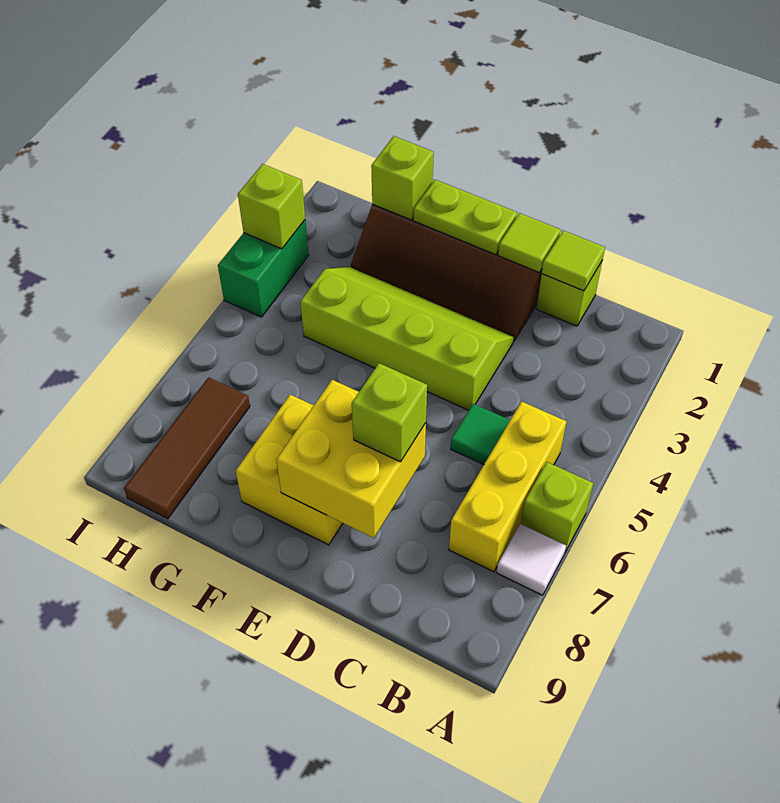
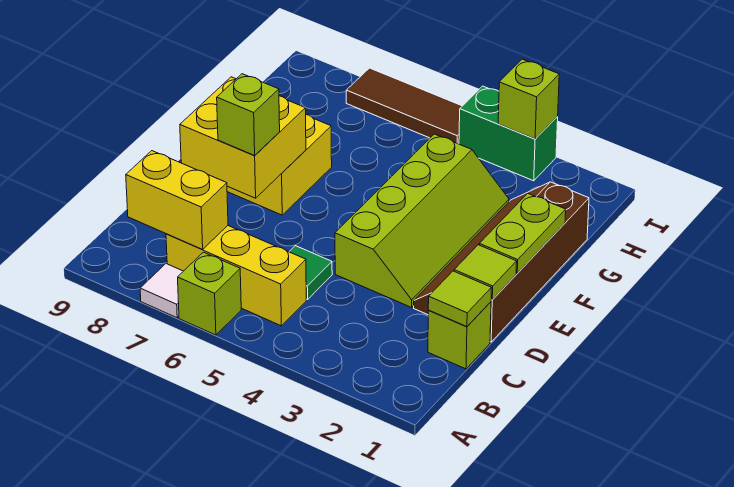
none -> yellow 1x2 brick [126,151,228,249]
lime 1x1 brick [371,136,434,220] -> none
brown 1x3 tile [124,377,250,519] -> brown 1x3 tile moved to [346,68,462,144]

